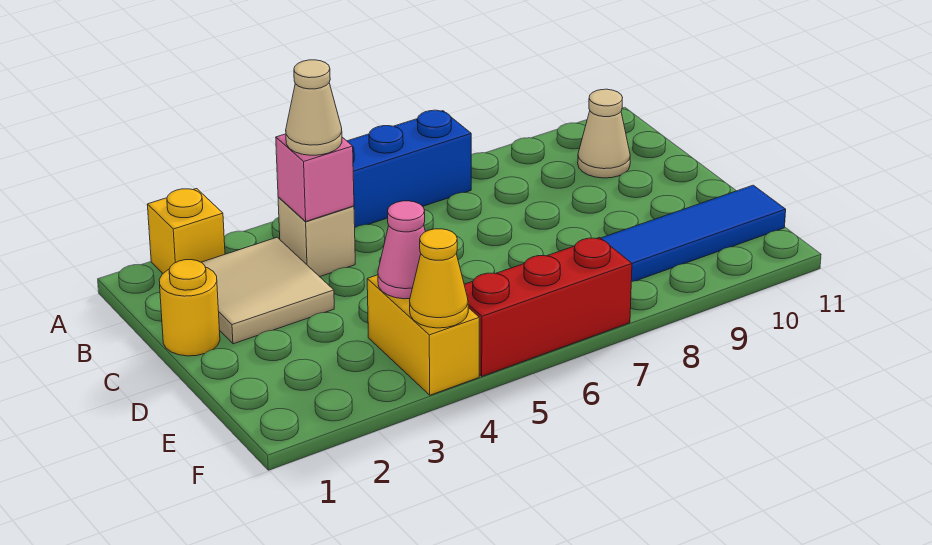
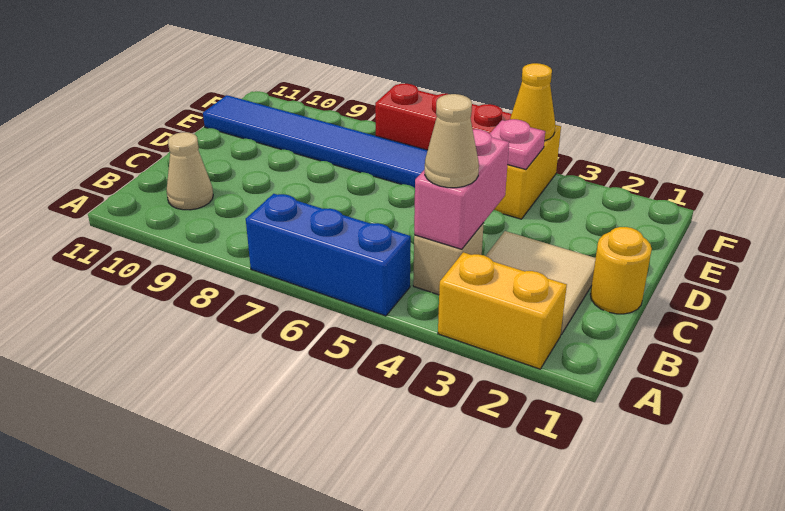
yellow 1x1 brick [147,189,225,273] -> yellow 1x2 brick [438,252,567,369]
pink 1x1 brick [276,134,354,222] -> pink 1x2 brick [414,129,509,249]
pink 1x1 cone [378,201,425,299] -> pink 1x1 plate [490,119,545,170]

